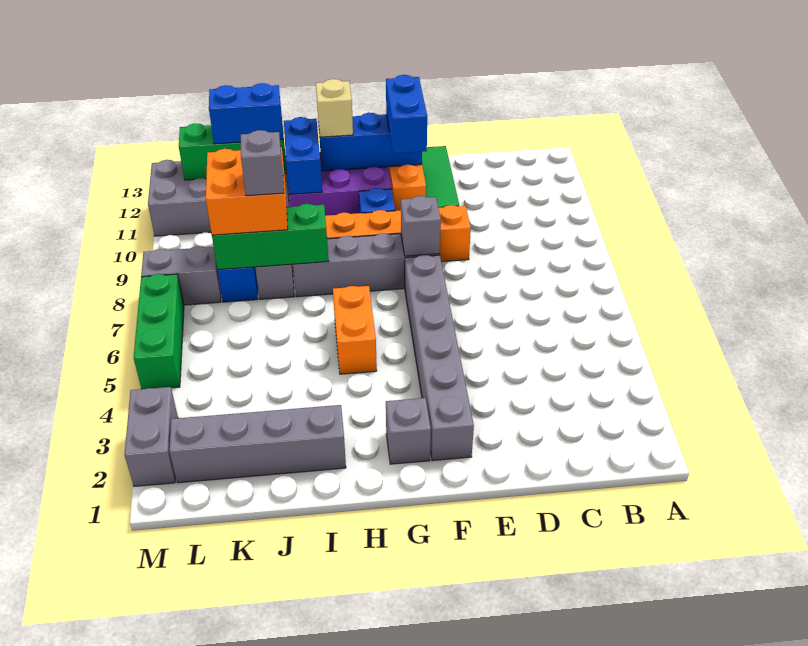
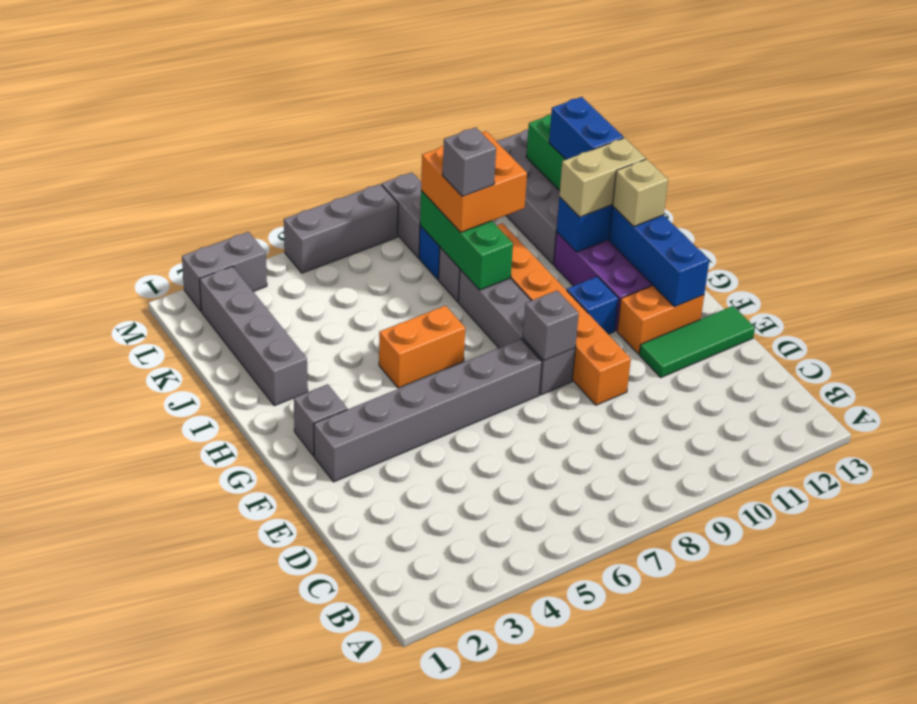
blue 1x2 brick [386,75,427,153] -> none
none -> tan 1x2 brick [559,138,646,217]
green 1x3 brick [134,274,184,389] -> grey 1x3 brick [284,184,398,273]

